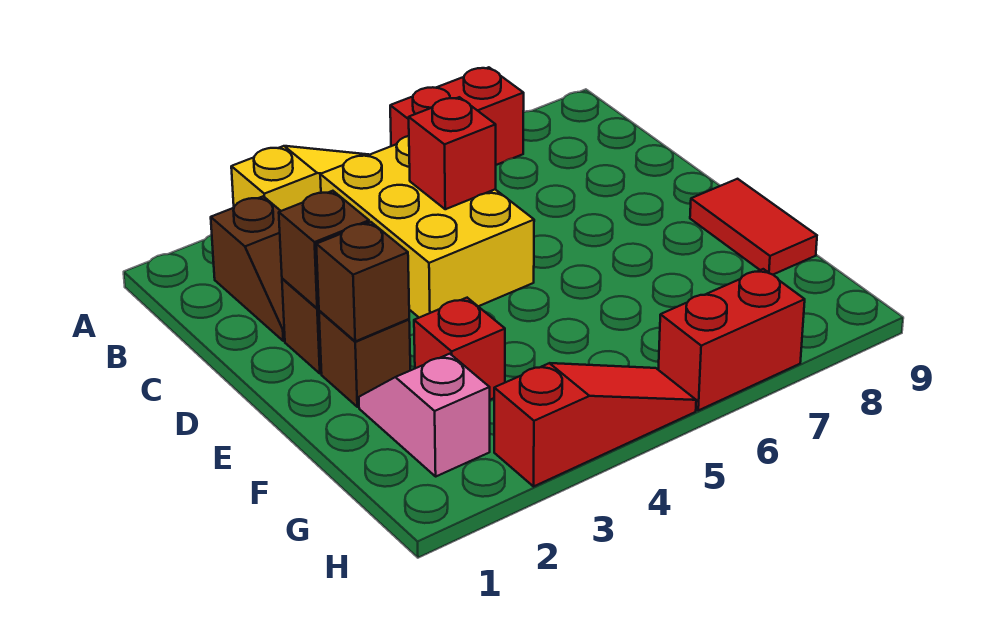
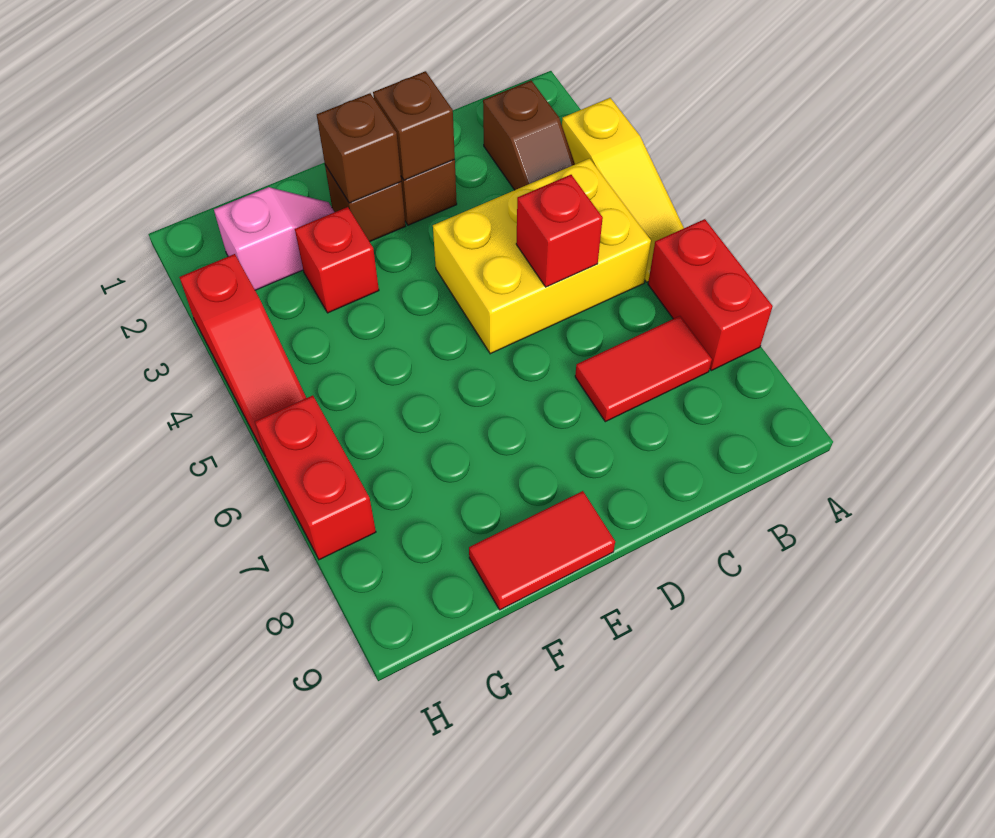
brown 1x2 slope [211,196,285,341] -> brown 1x2 slope turned to [483,80,575,190]
none -> red 1x2 tile [575,316,712,422]

